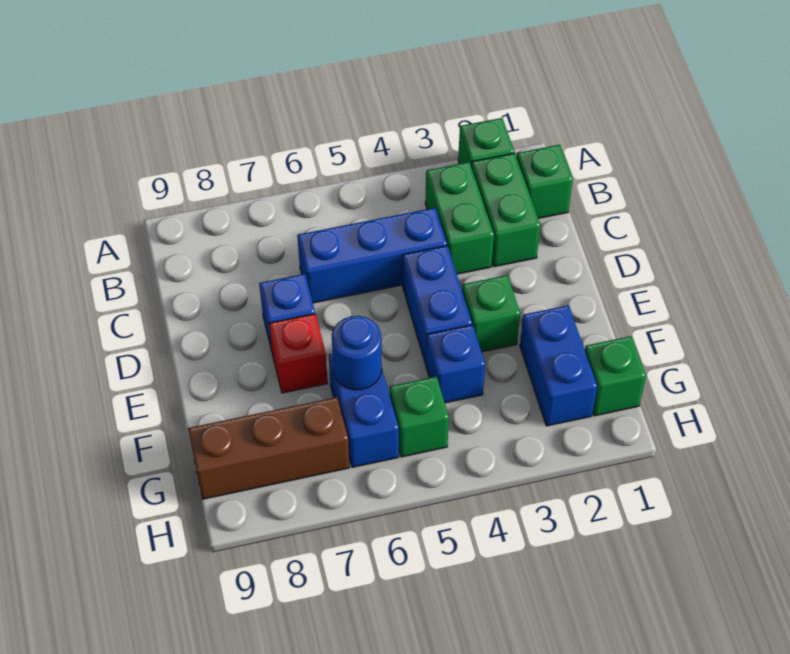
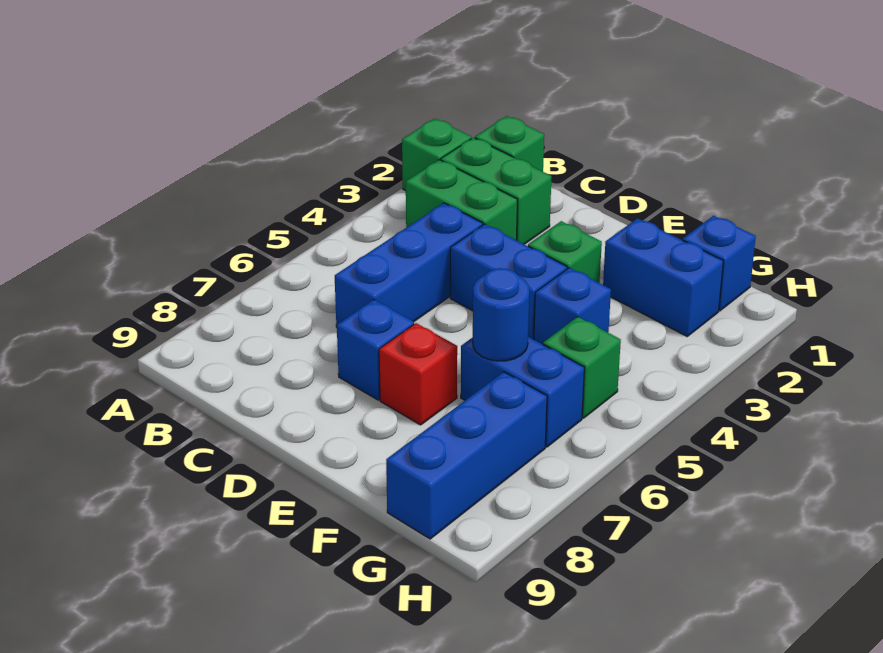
green 1x1 brick [585,336,646,416] -> blue 1x1 brick [682,216,756,311]
brown 1x3 brick [188,397,349,499] -> blue 1x3 brick [386,372,547,539]

